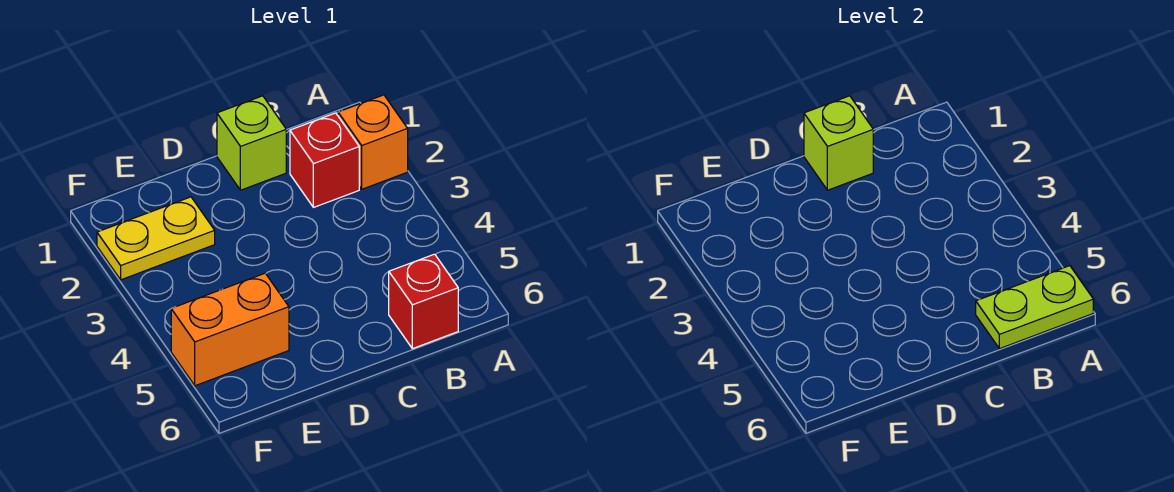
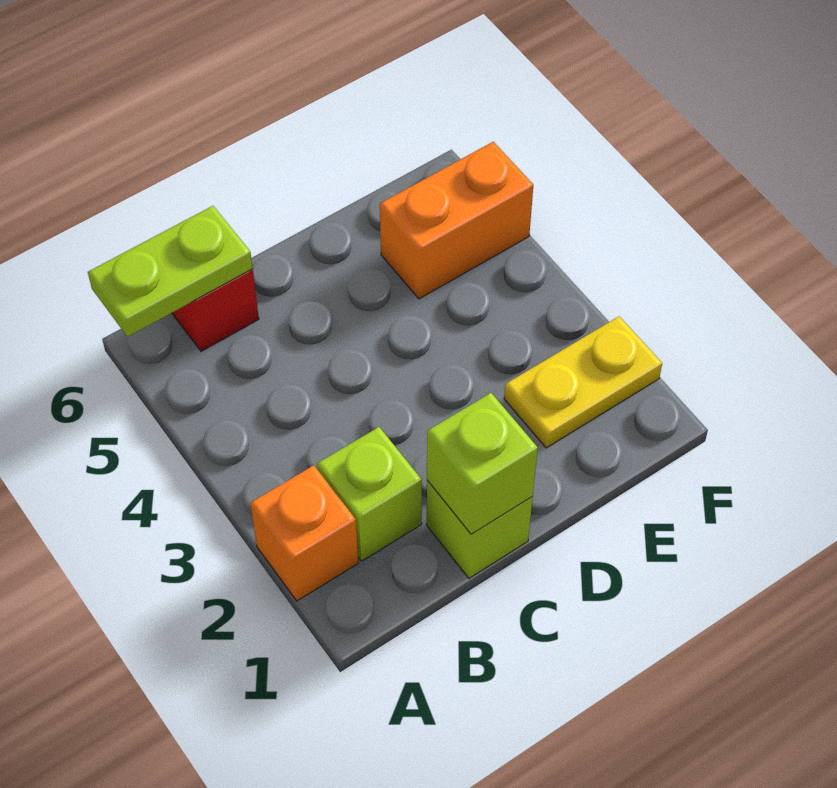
red 1x1 brick [290,113,359,207] -> lime 1x1 brick [317,427,422,561]

